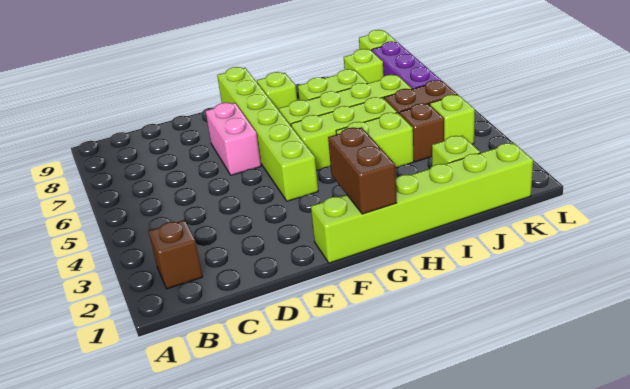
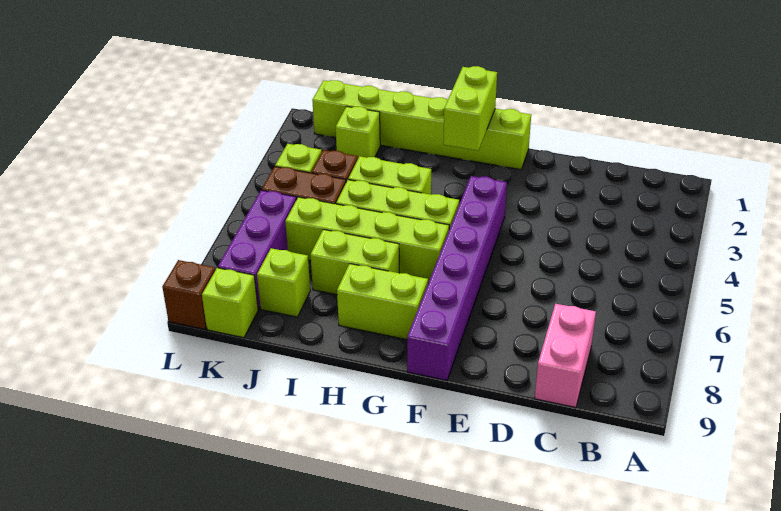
brown 1x1 brick [149,220,203,289] -> brown 1x1 brick moved to [162,260,215,329]
pink 1x2 brick [205,103,261,175] -> pink 1x2 brick moved to [535,304,596,408]
lime 1x6 brick [217,67,318,201] -> purple 1x6 brick [407,176,507,380]
brown 1x2 brick [328,127,397,214] -> lime 1x2 brick [443,66,497,151]
lime 1x1 brick [257,72,297,110] -> lime 1x2 brick [337,264,428,340]

